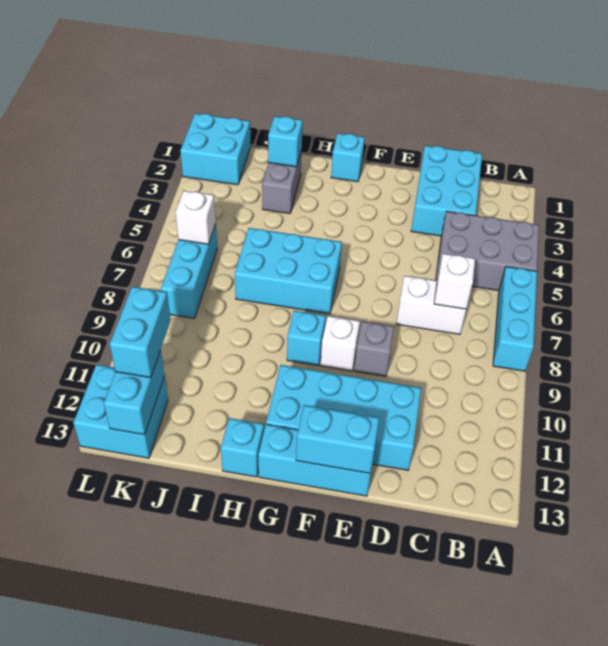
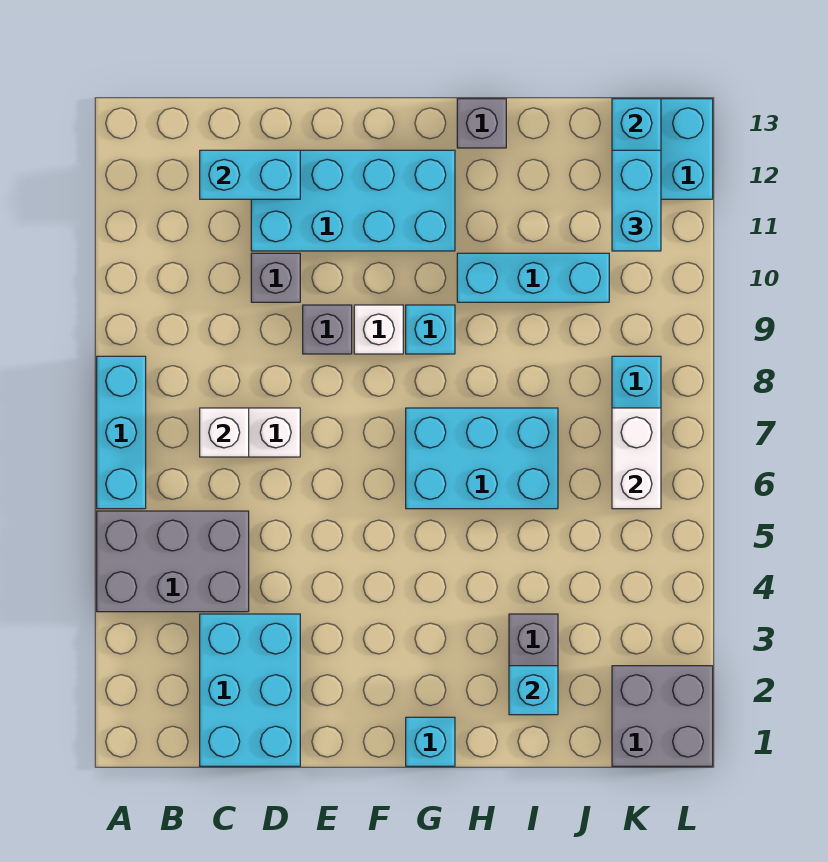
none -> grey 1x1 brick [251,253,300,302]
cyan 1x3 brick [258,424,372,496] -> cyan 1x3 brick moved to [457,253,609,302]
cyan 1x2 brick [296,405,379,473] -> cyan 1x2 brick moved to [200,150,300,199]
cyan 1x1 brick [221,418,264,477] -> grey 1x1 brick [457,99,506,148]
cyan 2x2 brick [180,114,251,185] -> grey 2x2 brick [612,666,713,766]
white 1x1 brick [176,191,216,244] -> white 1x2 brick [612,408,661,509]

